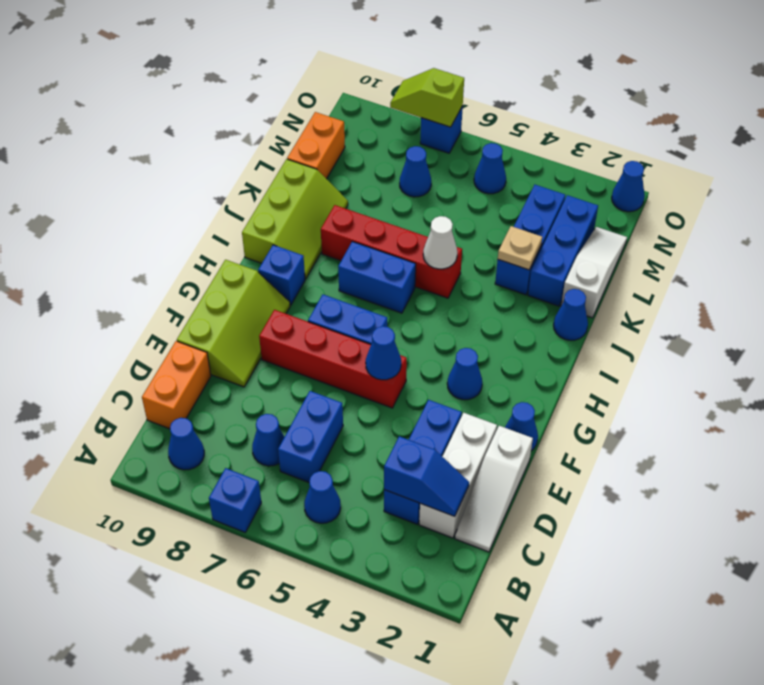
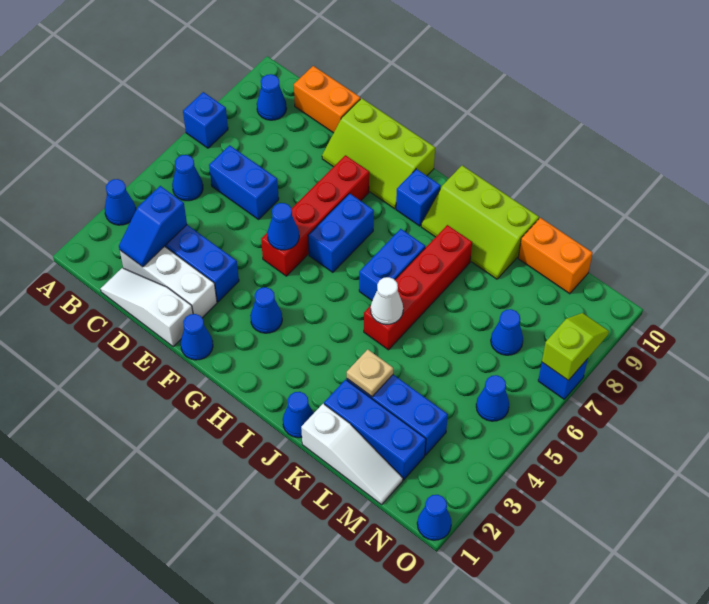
blue 1x1 cone [252,414,284,466] -> blue 1x1 cone moved to [105,179,136,225]

